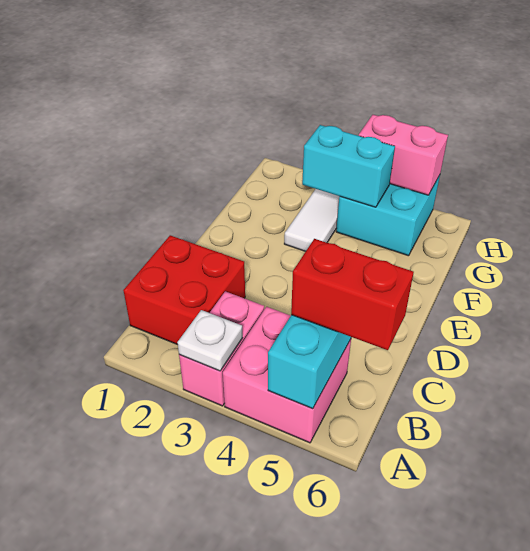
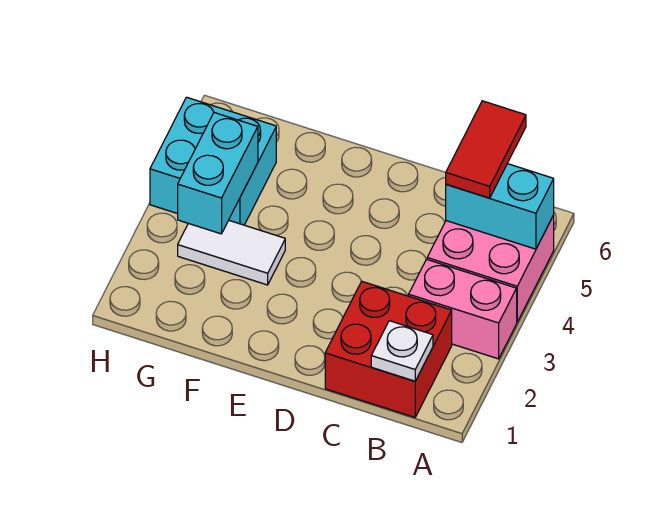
white 1x1 plate [177,310,243,371] -> white 1x1 plate moved to [371,321,433,381]
red 1x2 brick [291,239,414,350] -> red 1x2 tile [446,101,526,198]
pink 1x2 brick [359,115,448,195] -> none

